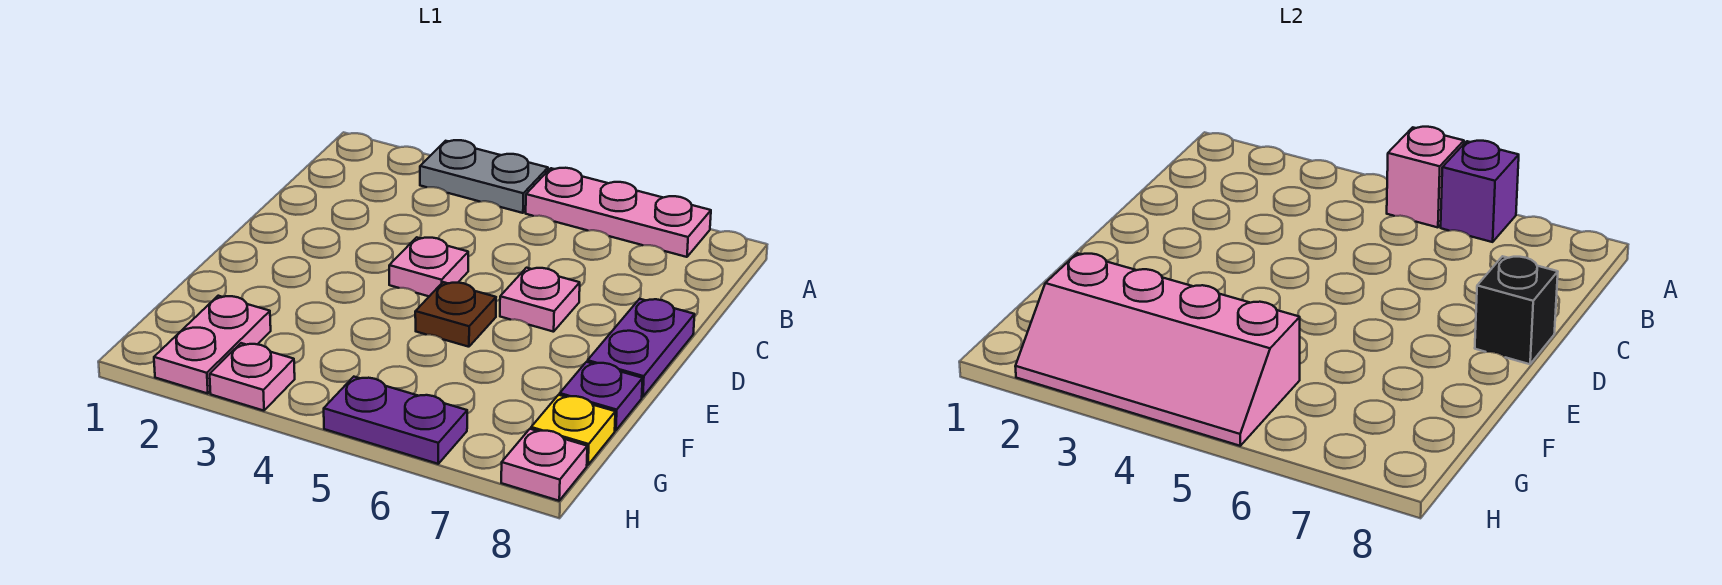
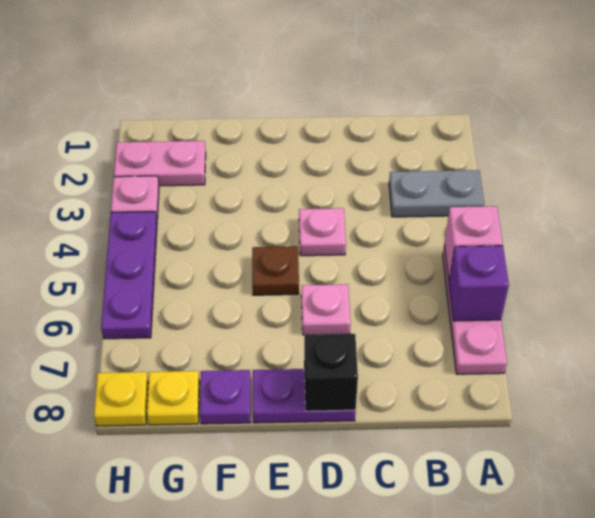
grey 1x2 plate [420,140,548,213] -> grey 1x2 plate turned to [389,170,484,217]
pink 2x4 slope [1015,253,1300,446] -> none
purple 1x2 plate [324,377,467,464] -> purple 1x3 plate [101,212,157,339]
pink 1x1 plate [501,429,587,501] -> yellow 1x1 plate [94,372,149,426]

